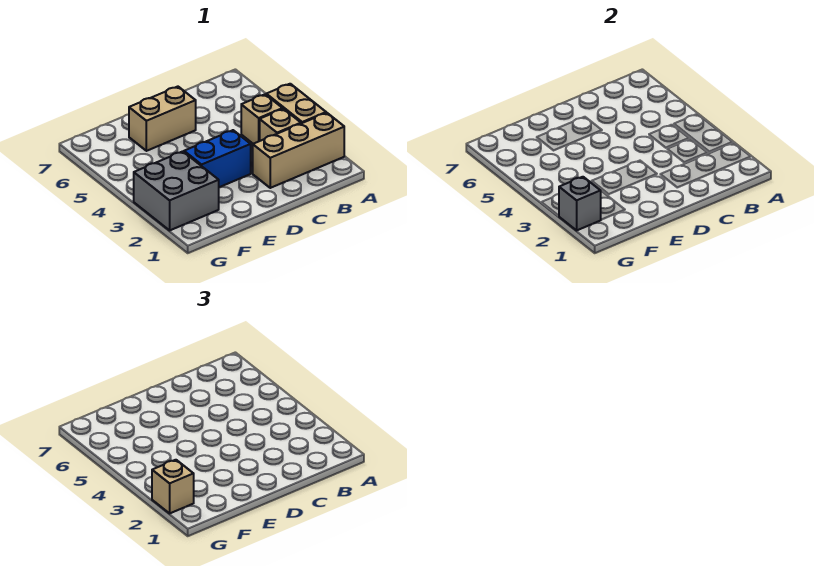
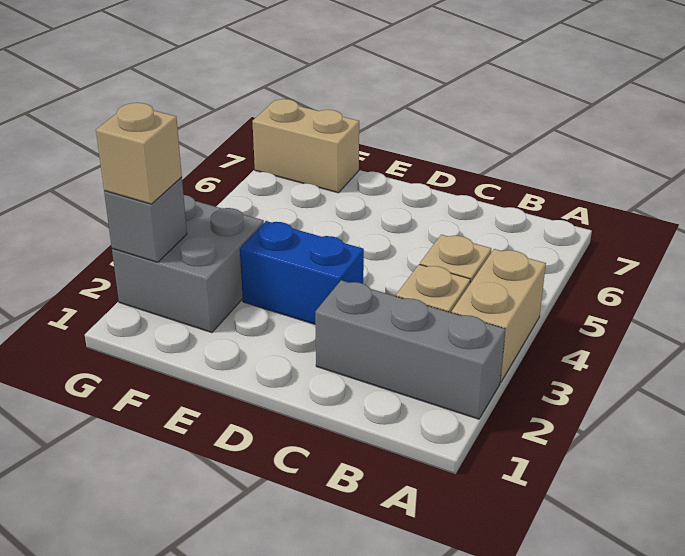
tan 1x3 brick [253,113,344,188] -> grey 1x3 brick [315,280,505,419]
tan 1x2 brick [129,87,196,151] -> tan 1x2 brick moved to [252,99,359,193]

